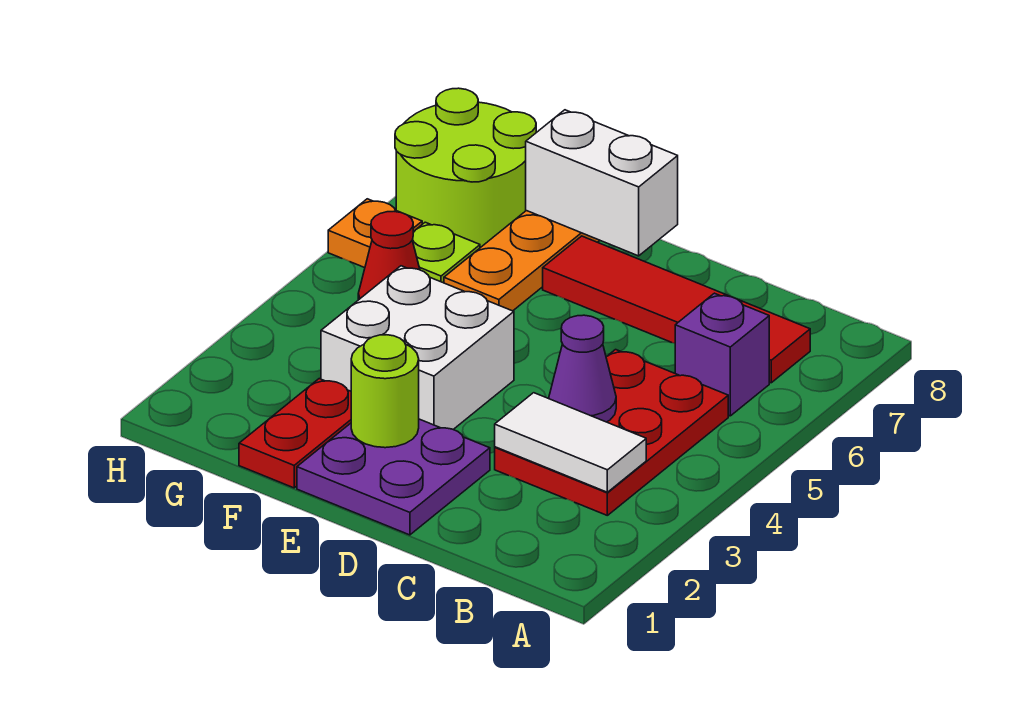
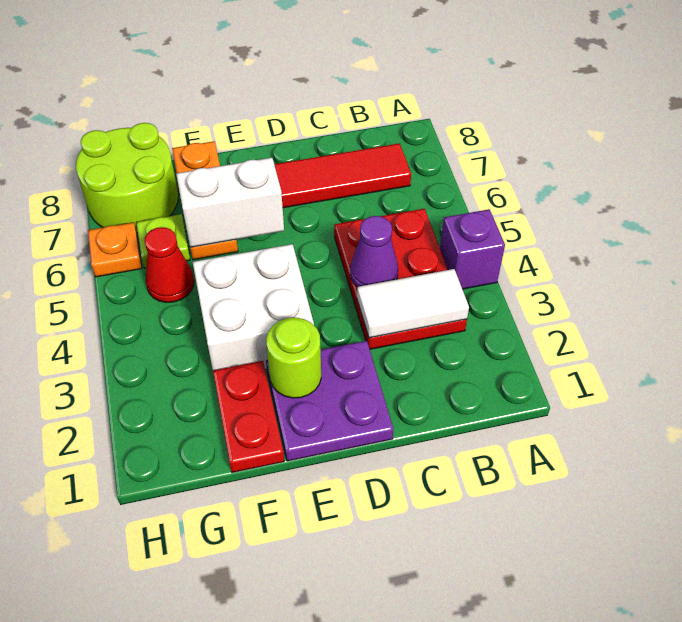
purple 1x1 brick [675,293,769,416] -> purple 1x1 brick moved to [440,209,505,289]
white 1x2 brick [526,110,678,256] -> white 1x2 brick moved to [176,158,284,247]

